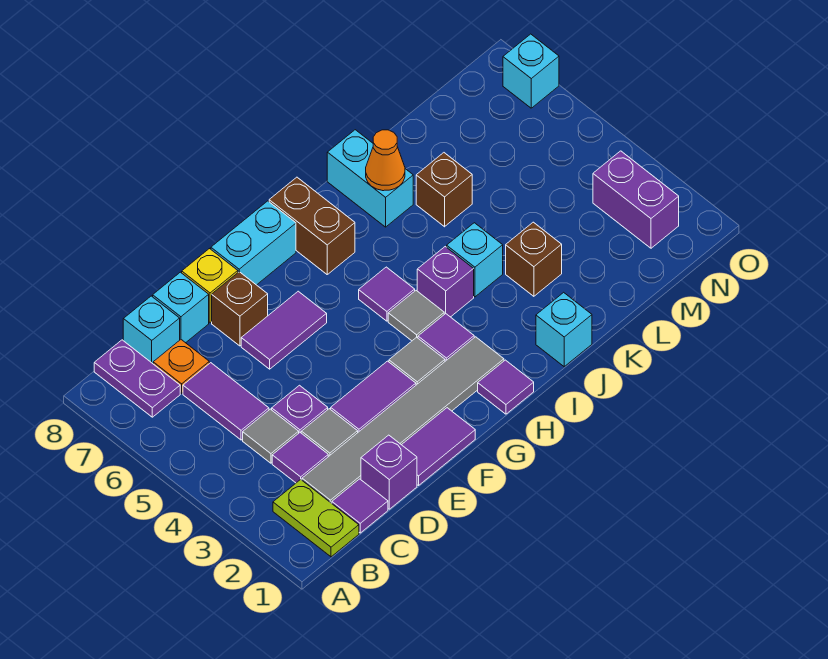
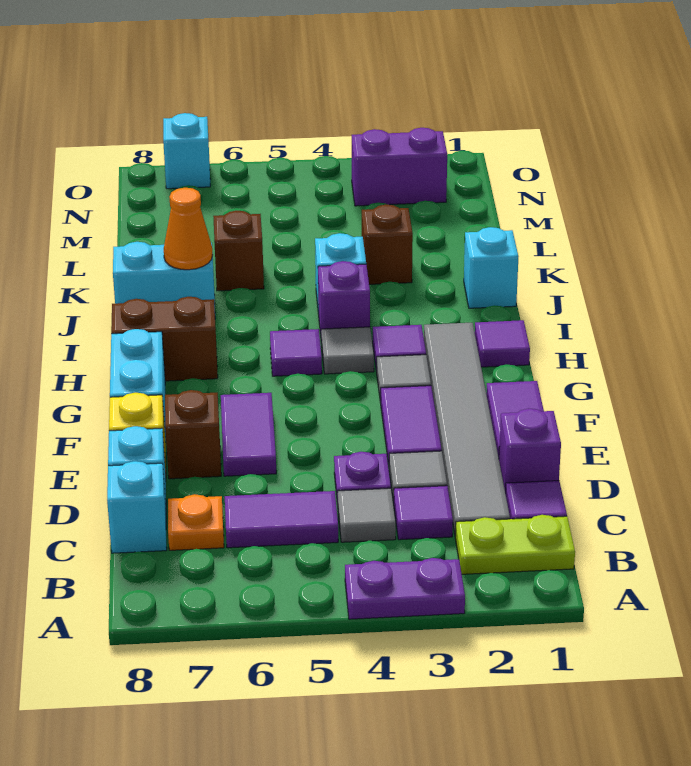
purple 1x2 plate [94,340,180,417] -> purple 1x2 plate moved to [345,558,465,619]

